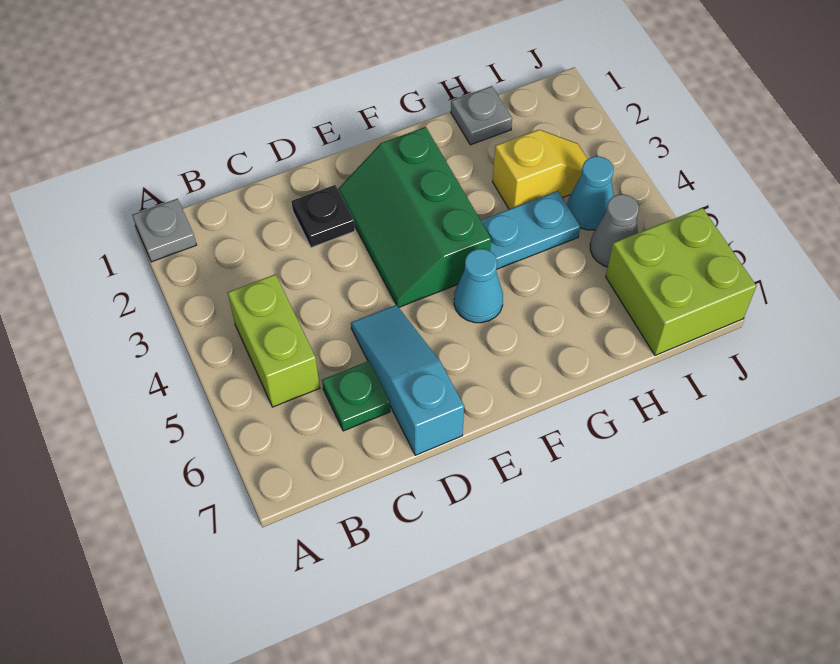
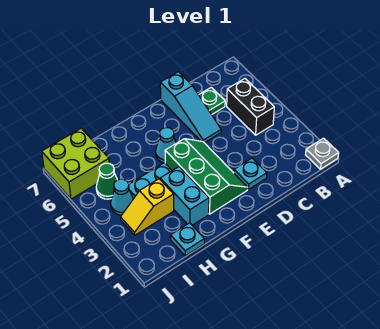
lime 1x2 brick [228,274,320,407] -> black 1x2 brick [227,79,274,135]
black 1x1 plate [292,185,355,247] -> cyan 1x1 plate [234,158,267,190]
none -> cyan 1x2 brick [160,167,209,225]
grey 1x1 plate [451,86,512,145] -> cyan 1x1 plate [171,223,204,256]
grey 1x1 cone [590,194,639,267] -> green 1x1 cone [96,163,117,199]

